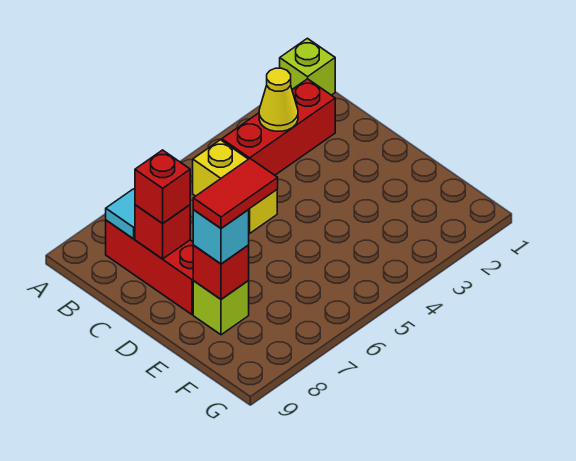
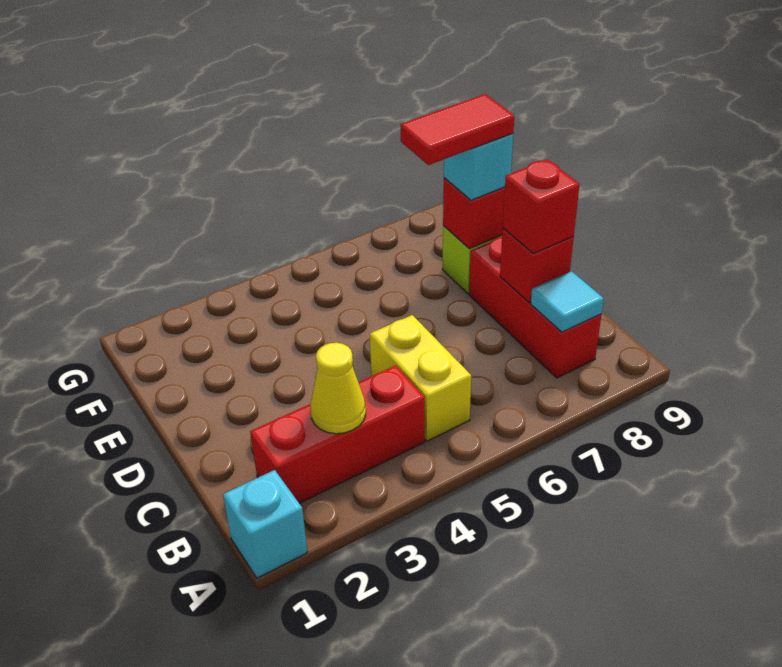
lime 1x1 brick [280,38,335,95] -> cyan 1x1 brick [223,470,307,578]

